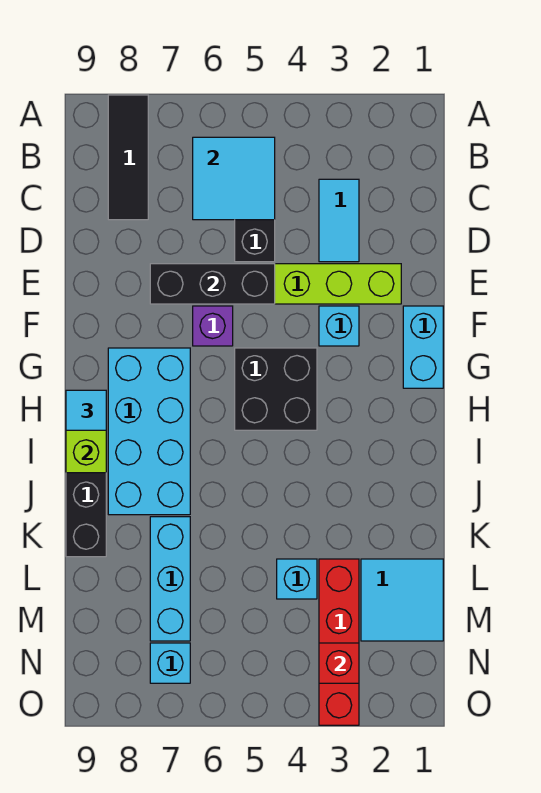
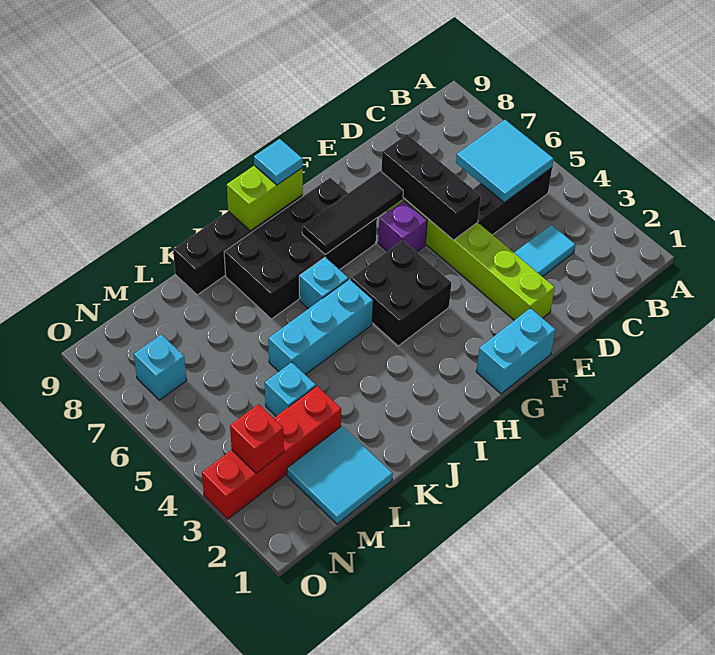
black 1x3 tile [108,95,148,220] -> black 1x3 tile moved to [302,171,403,255]
cyan 1x1 brick [319,306,359,346] -> cyan 1x1 brick moved to [299,257,348,309]
cyan 2x4 brick [108,348,190,515] -> black 2x4 brick [224,178,377,319]
cyan 1x3 brick [150,517,190,641] -> cyan 1x3 brick moved to [268,279,373,375]

